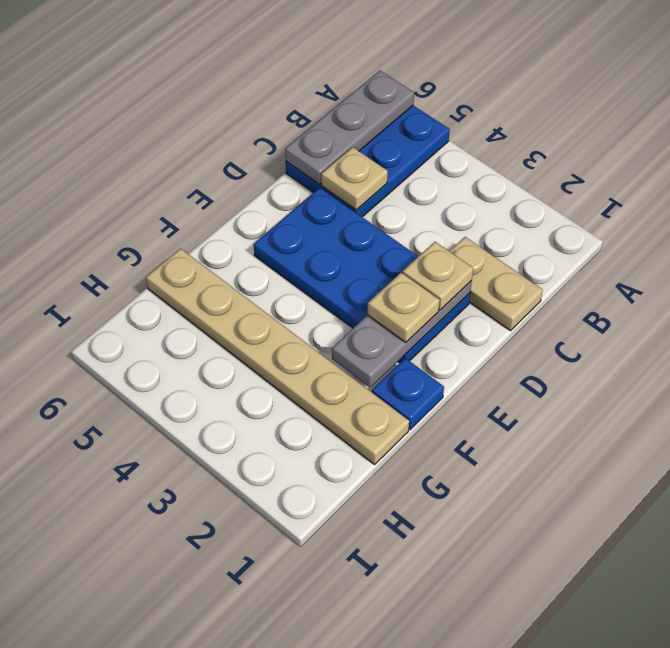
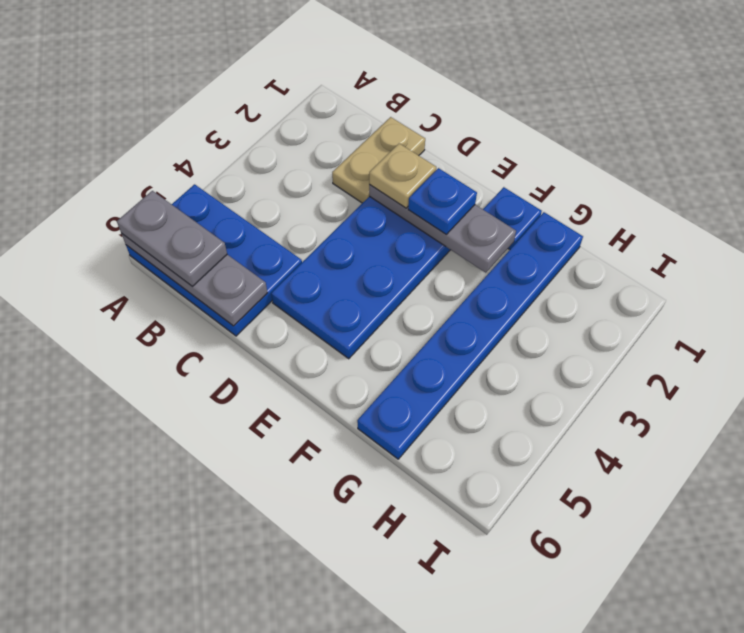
none -> grey 1x2 plate [117,191,227,286]
tan 1x1 plate [321,147,388,210] -> none
tan 1x1 plate [367,273,440,342] -> blue 1x1 plate [408,168,477,234]
tan 1x6 plate [146,248,409,465] -> blue 1x6 plate [357,212,583,459]

